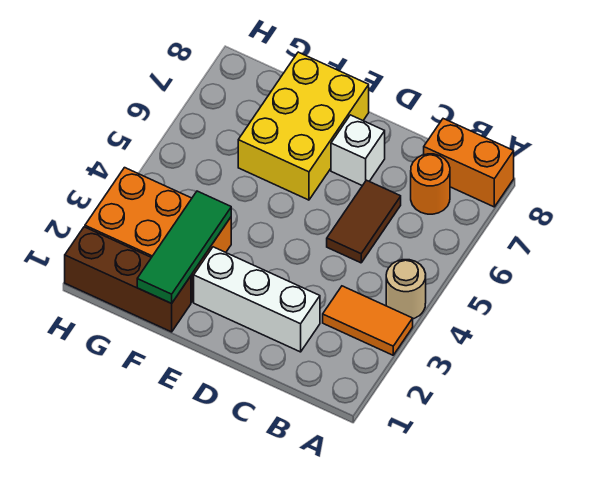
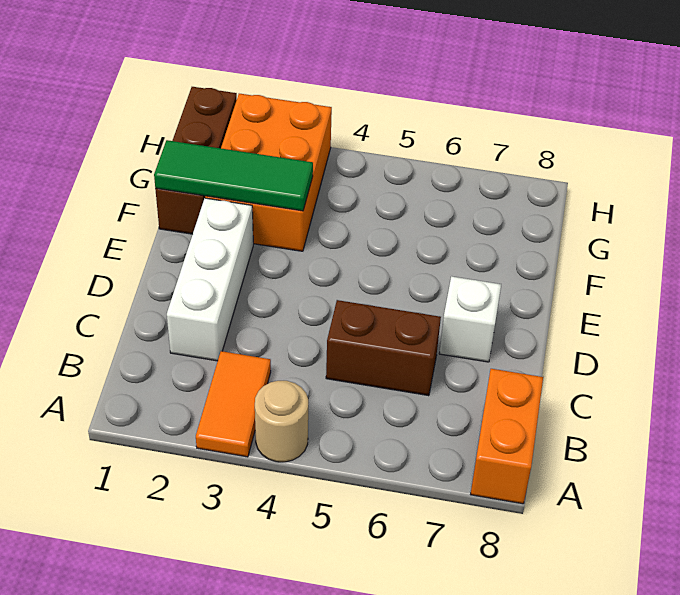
orange 1x1 round brick [411,154,450,214] -> none
brown 1x2 tile [327,180,401,263] -> brown 1x2 brick [326,300,441,396]
yellow 2x3 brick [238,52,369,200] -> none

